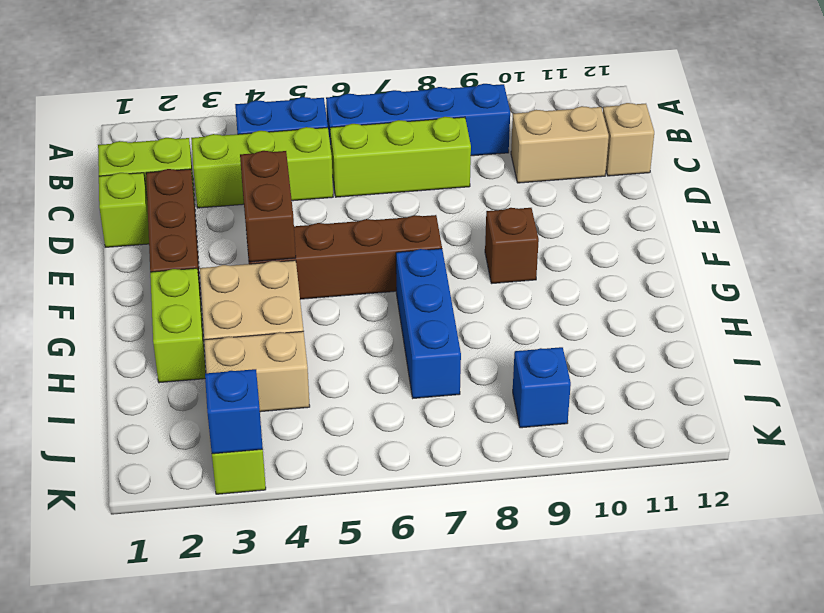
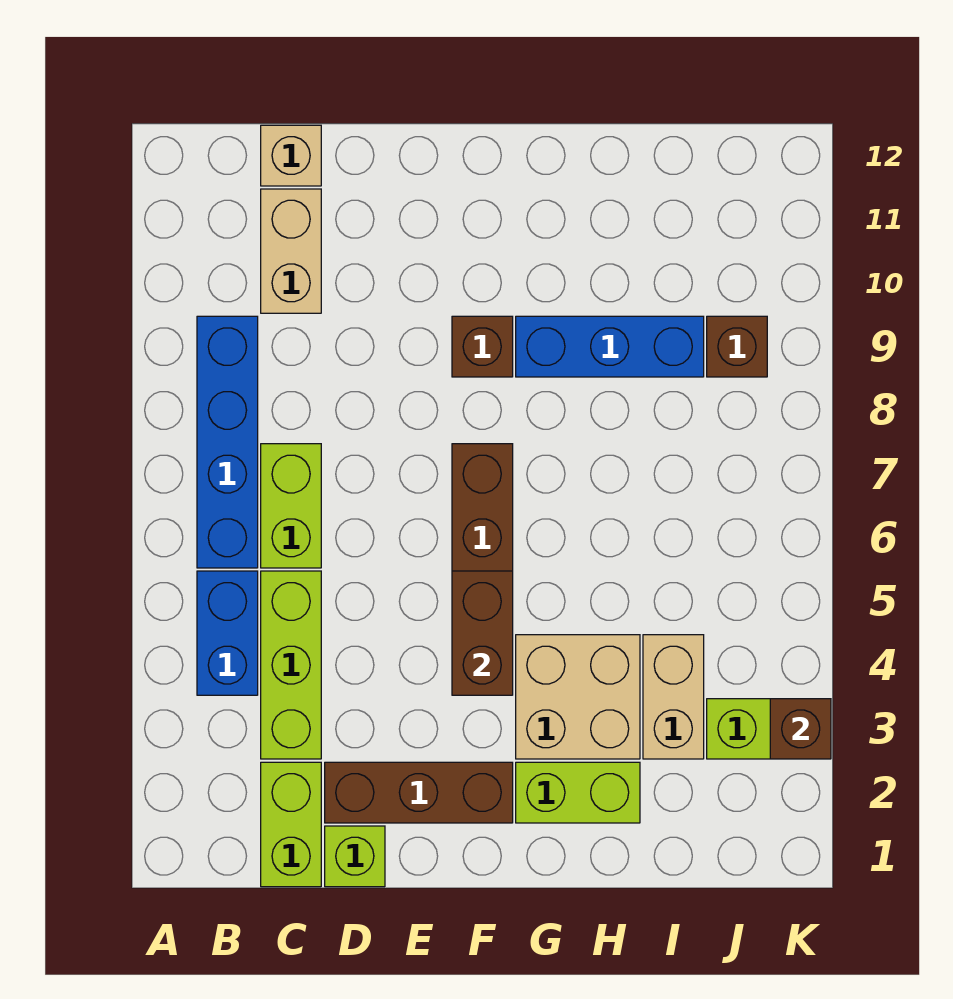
lime 1x3 brick [330,117,471,197] -> lime 1x2 brick [261,444,321,568]
brown 1x2 brick [240,151,296,262] -> brown 1x2 brick turned to [452,571,513,695]
blue 1x3 brick [396,249,461,398] -> blue 1x3 brick moved to [516,316,704,377]
blue 1x1 brick [513,347,571,428] -> brown 1x1 brick [707,316,767,377]
blue 1x1 brick [205,369,263,454] -> brown 1x1 brick [770,699,831,759]

